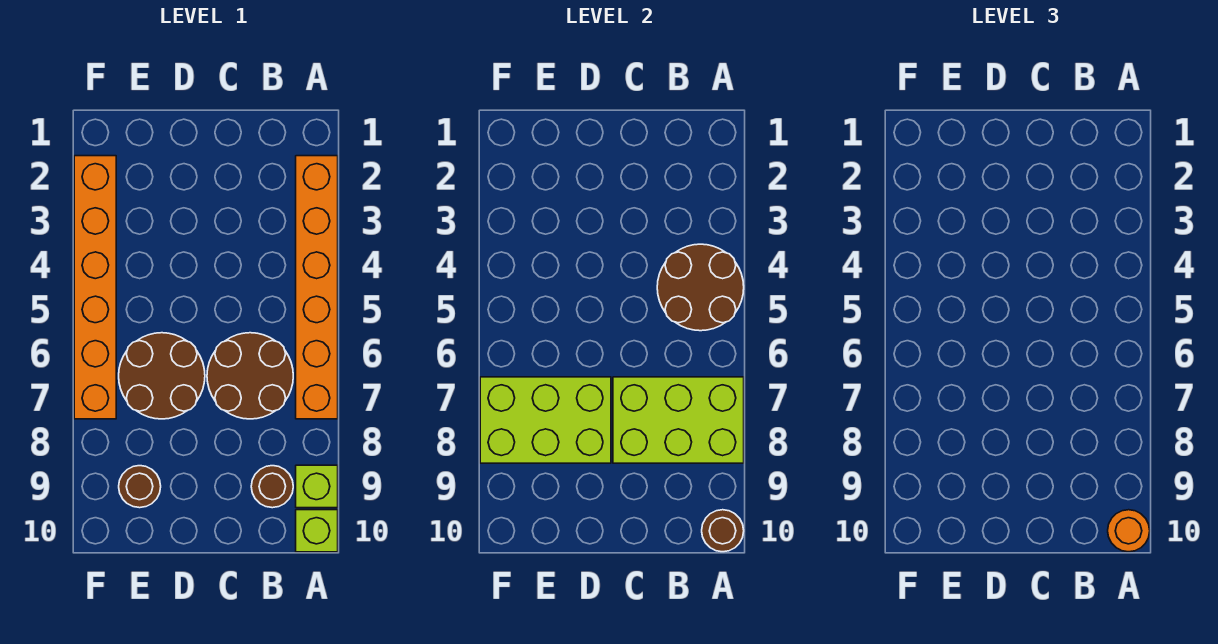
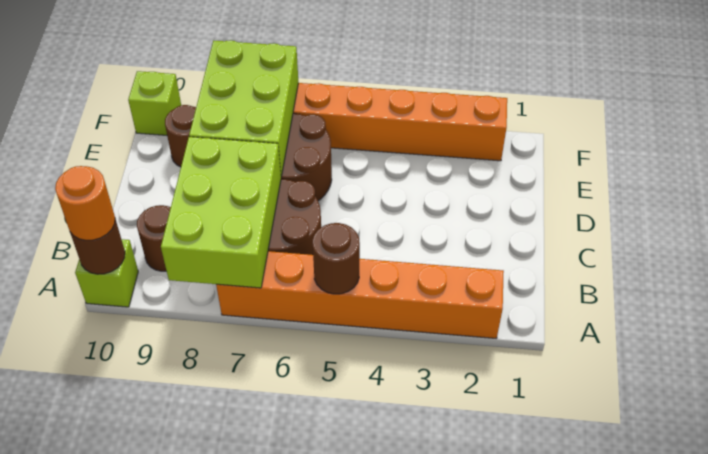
brown 2x2 round brick [657,244,744,331] -> brown 1x1 round brick [312,223,360,294]
lime 1x1 brick [296,465,338,508] -> lime 1x1 brick moved to [128,71,181,135]

